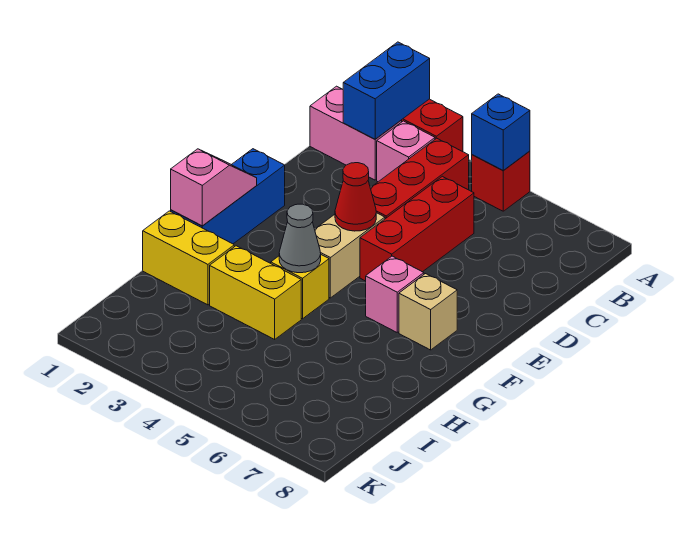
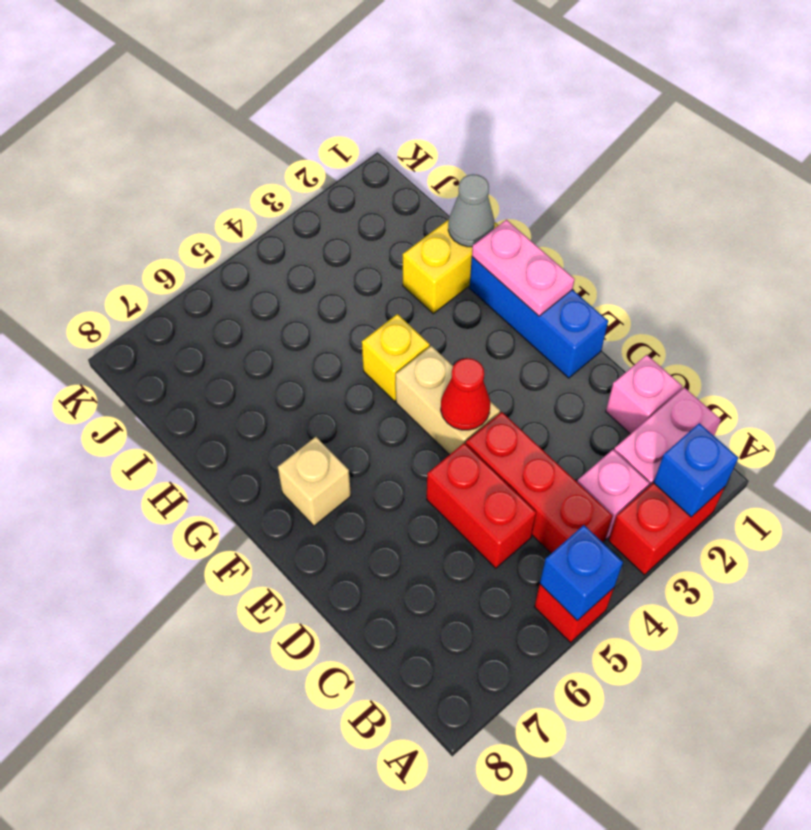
blue 1x2 brick [343,42,430,139] -> blue 1x1 brick [654,423,738,517]
red 1x3 brick [360,176,474,281] -> red 1x2 brick [427,443,536,568]
pink 1x2 slope [171,149,257,226] -> pink 1x2 plate [472,220,575,316]
pink 1x1 brick [366,256,424,332] -> pink 1x1 brick moved to [606,355,682,434]
grey 1x1 cone [279,204,321,273] -> grey 1x1 cone moved to [448,174,494,247]
yellow 1x2 brick [210,246,301,339] -> none

